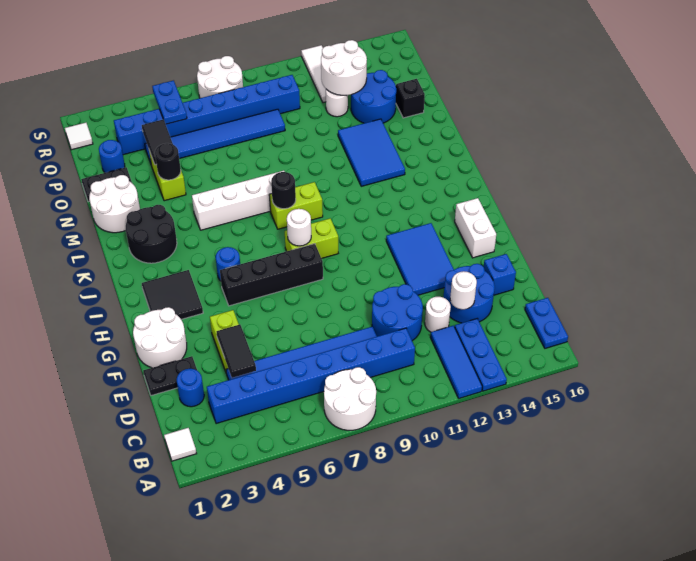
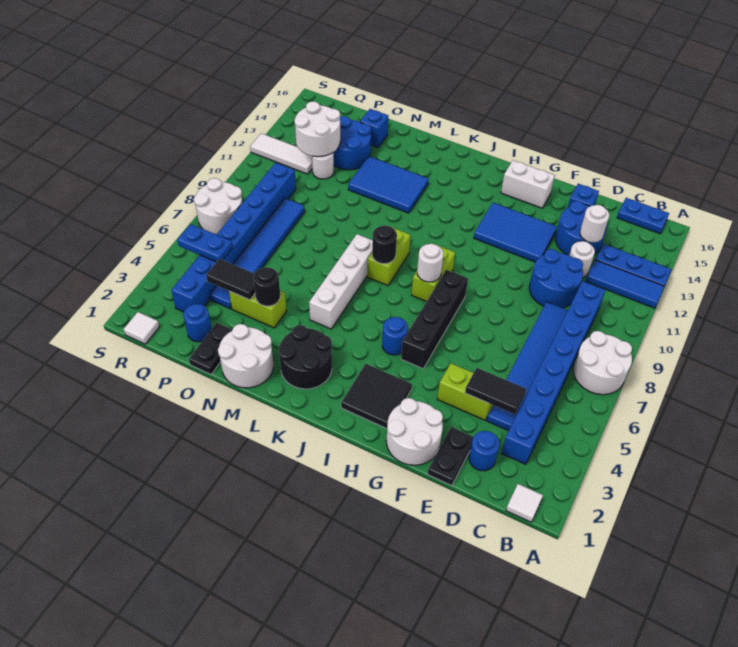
black 1x1 brick [396,79,425,118] -> blue 1x1 brick [360,109,388,147]

